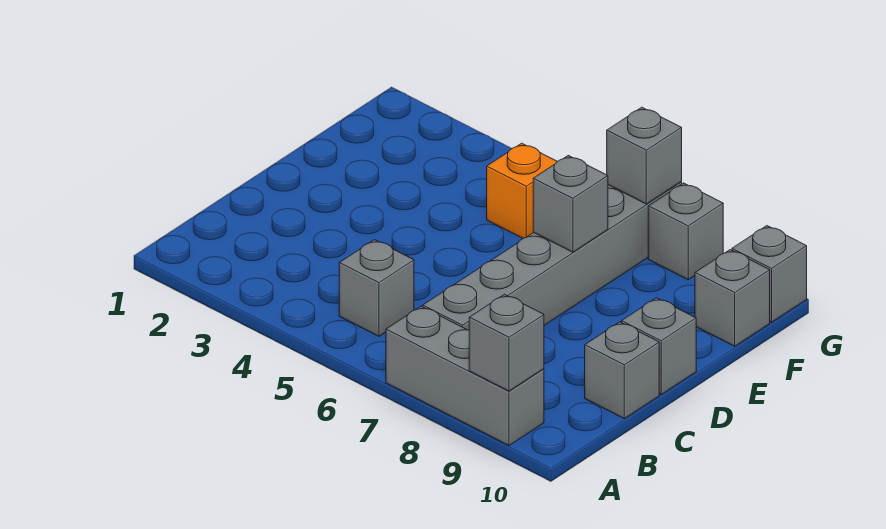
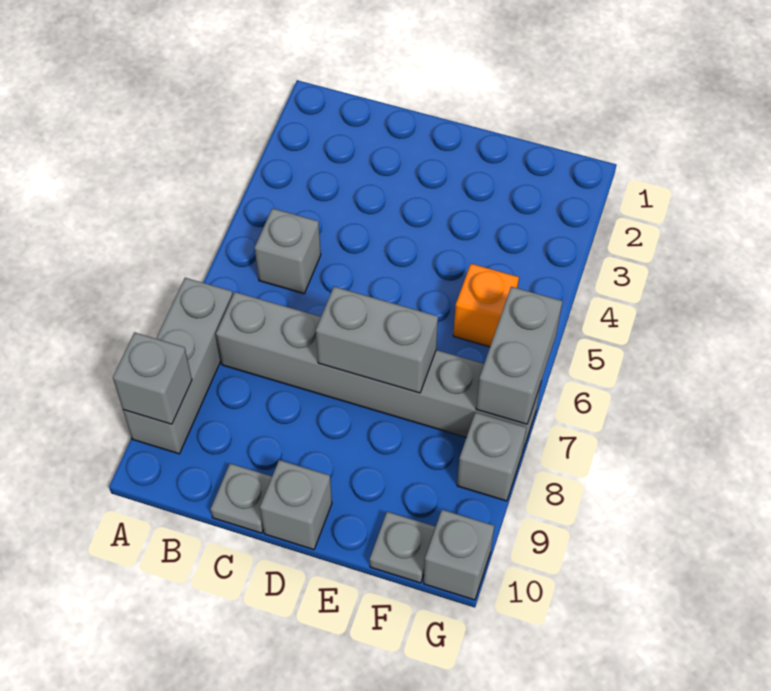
grey 1x1 brick [585,322,659,419] -> grey 1x1 plate [211,464,272,533]
grey 1x1 brick [533,155,608,252] -> grey 1x2 brick [316,287,438,393]
grey 1x1 brick [695,250,770,346] -> grey 1x1 plate [370,512,436,583]
grey 1x1 brick [607,107,682,204] -> grey 1x2 brick [476,287,562,424]

